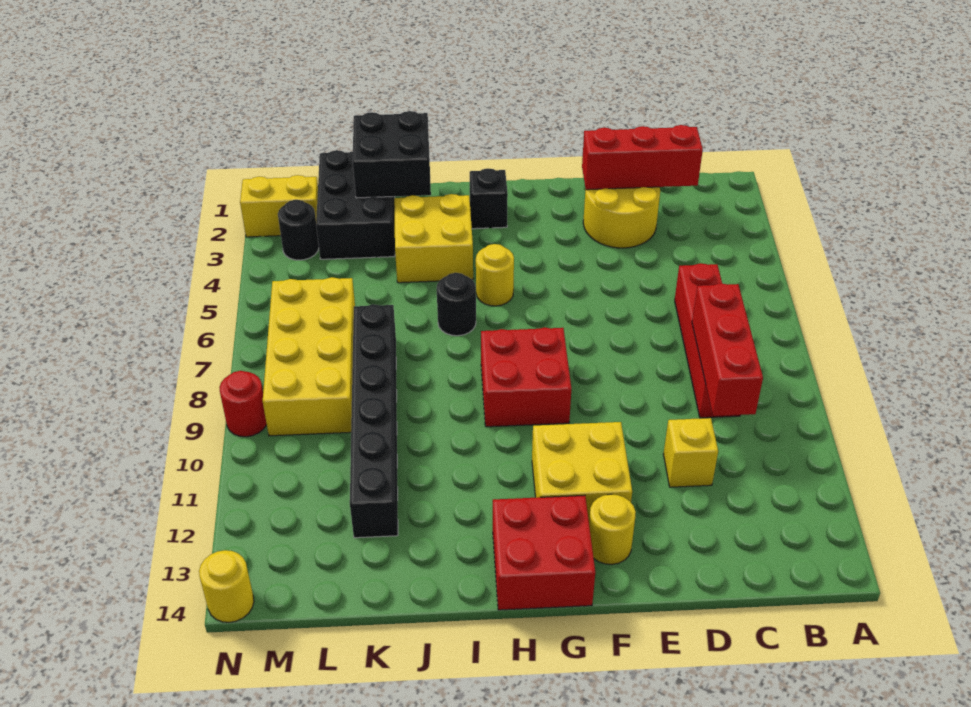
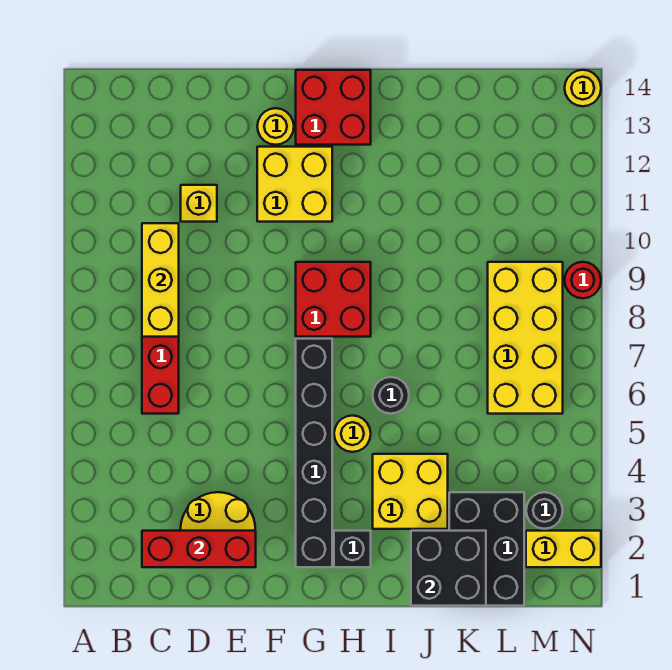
red 1x3 brick [692,283,763,416] -> yellow 1x3 brick [142,223,179,337]
black 1x6 brick [350,304,398,538] -> black 1x6 brick moved to [296,339,332,567]

